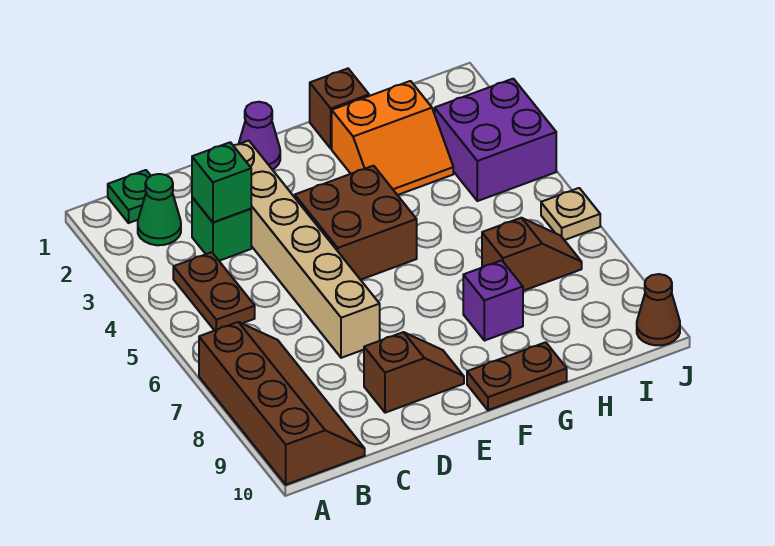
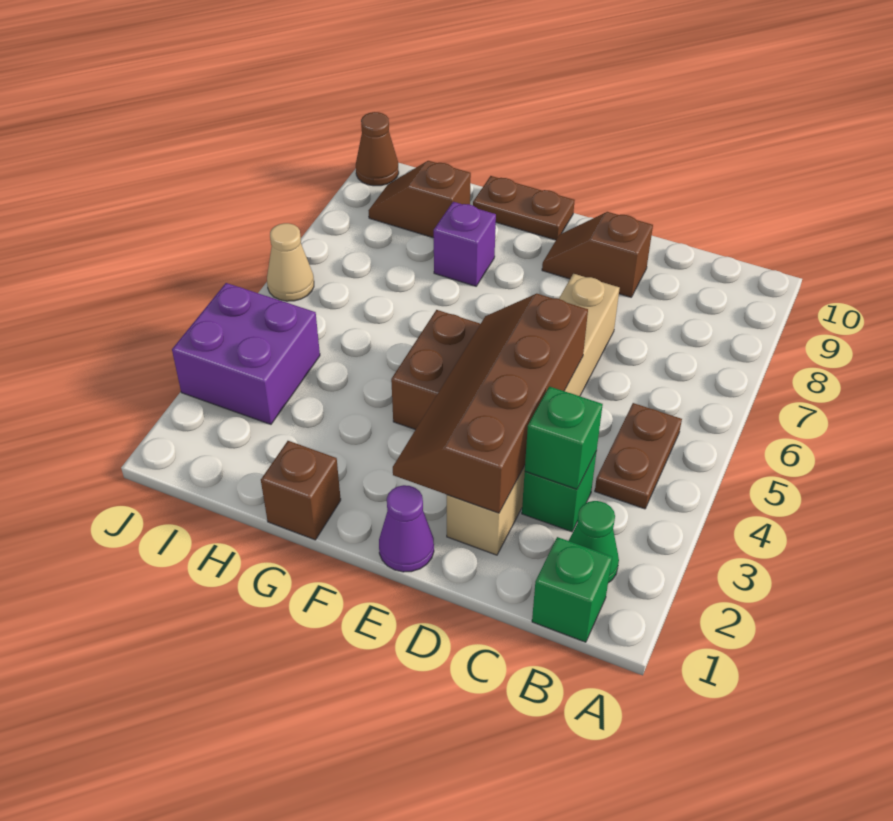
brown 2x4 slope [199,322,365,485] -> brown 2x4 slope moved to [393,294,588,513]
green 1x1 plate [108,170,151,223] -> green 1x1 brick [532,537,612,642]
orange 2x2 slope [332,81,453,195] -> none
brown 1x2 slope [482,218,582,291] -> brown 1x2 slope moved to [368,161,471,238]
tan 1x1 plate [541,188,600,240] -> tan 1x1 cone [267,223,314,301]

